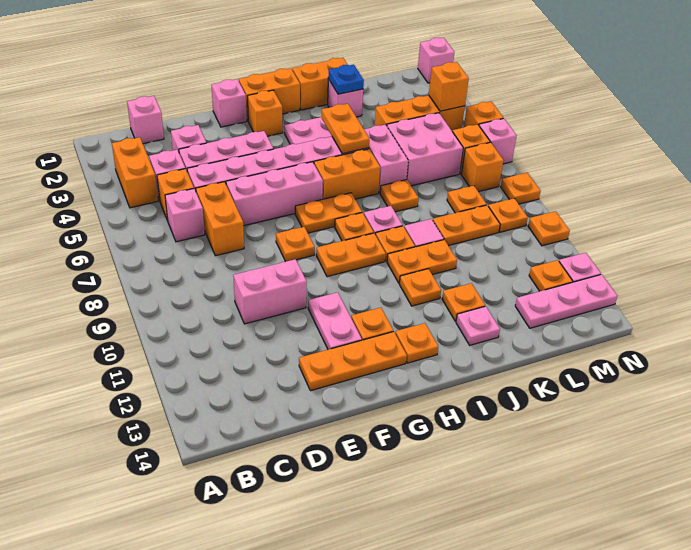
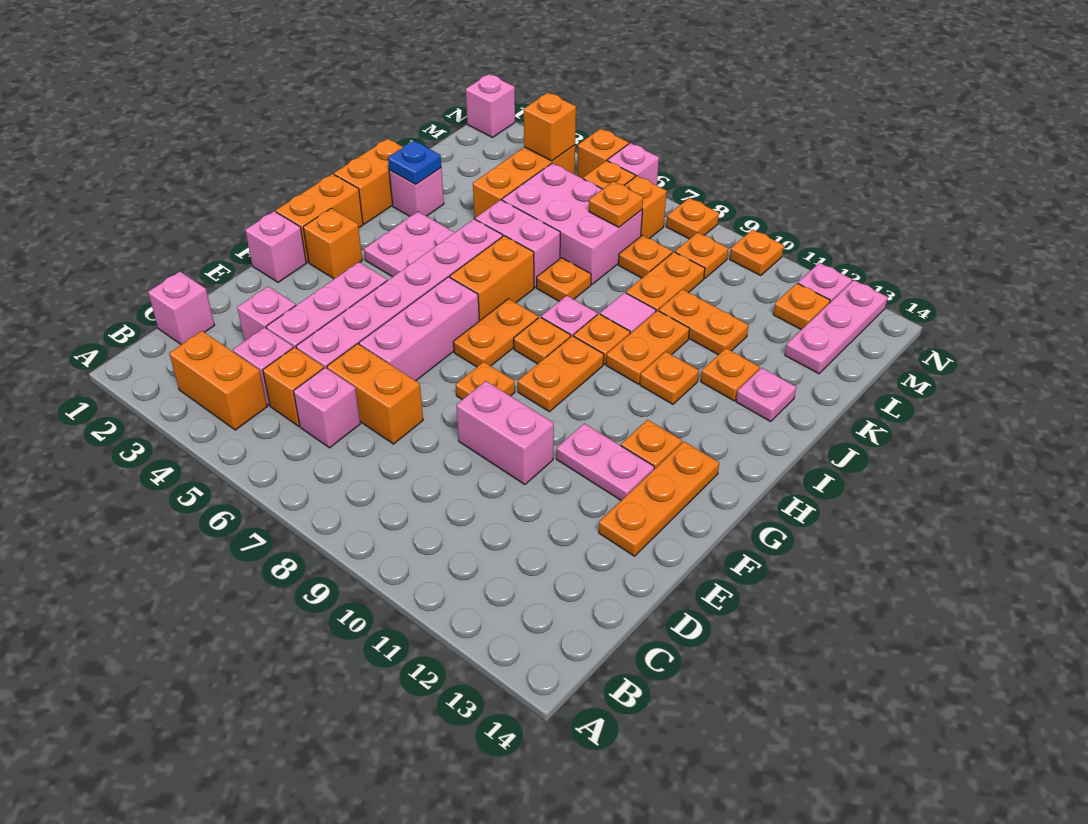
pink 1x2 brick [233,259,307,324] -> pink 1x2 brick turned to [456,381,554,484]
orange 1x1 plate [395,323,438,363] -> orange 1x1 plate moved to [589,181,643,227]
orange 1x2 plate [322,104,369,154] -> orange 1x2 plate moved to [659,289,749,355]
pink 2x2 brick [387,113,463,186] -> pink 2x3 brick [502,163,642,285]

